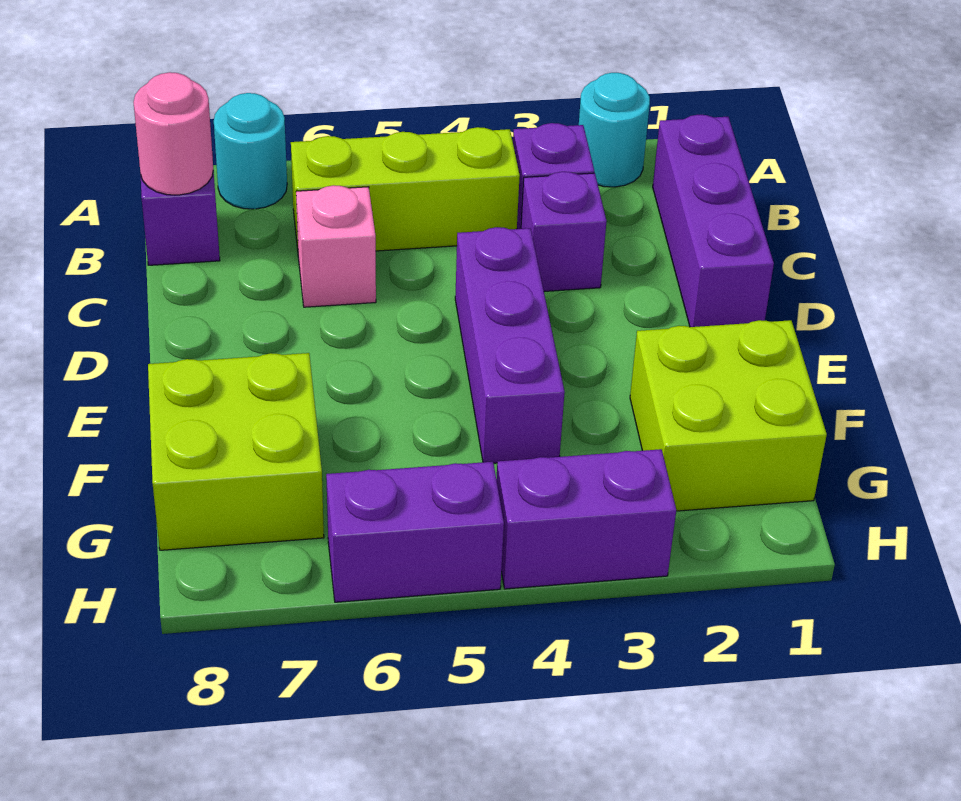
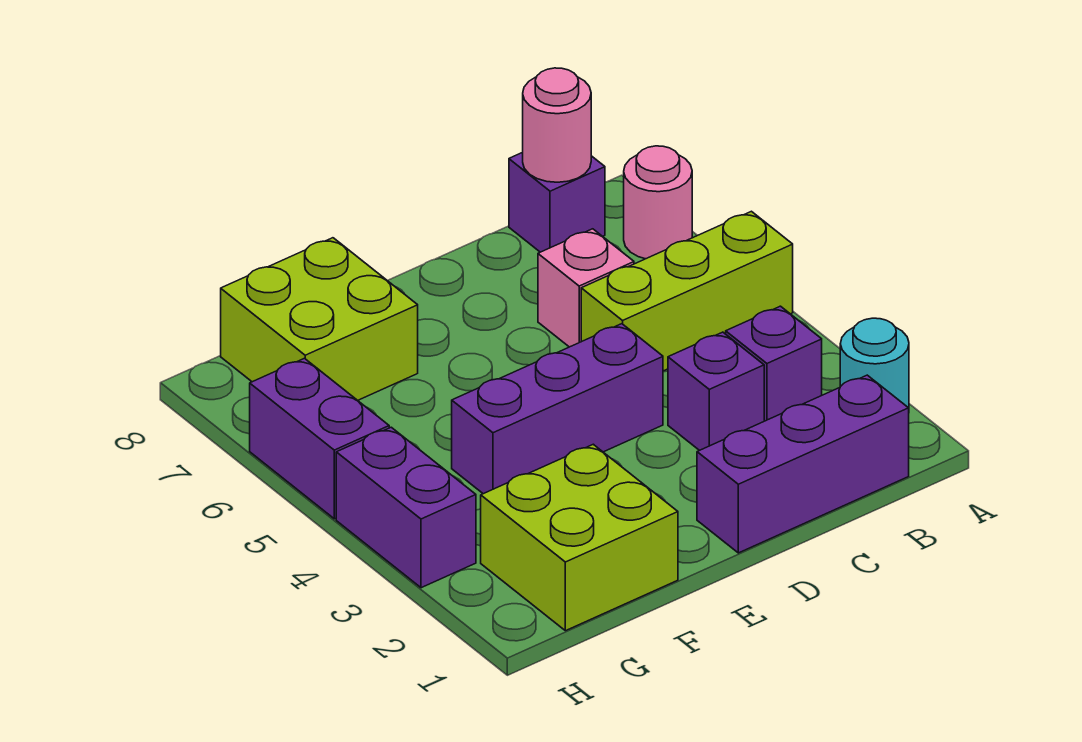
cyan 1x1 round brick [214,93,287,209] -> pink 1x1 round brick [624,146,692,259]
lime 1x3 brick [291,127,520,251] -> lime 1x3 brick turned to [581,211,793,371]

